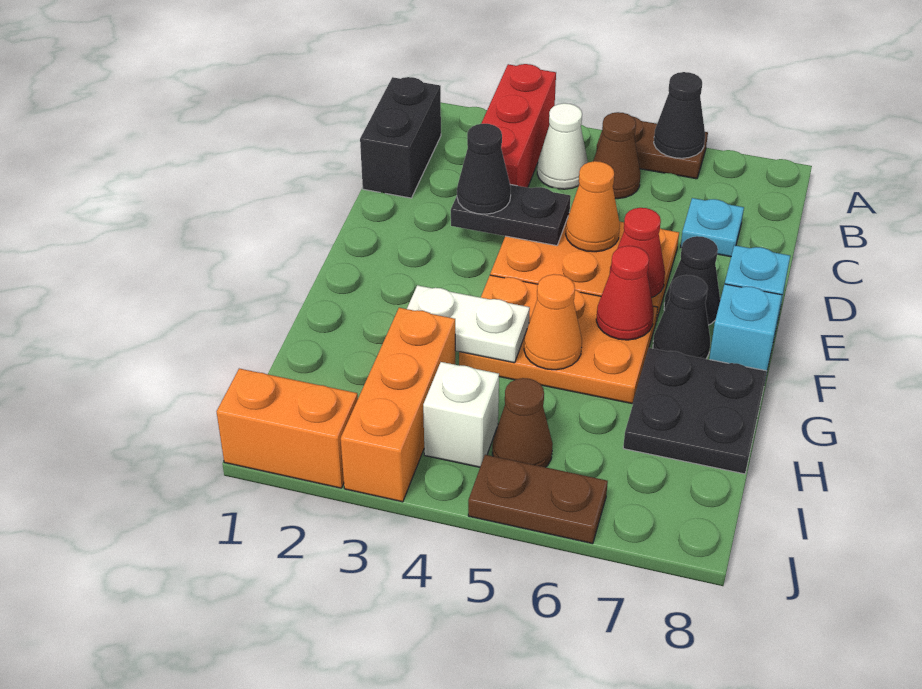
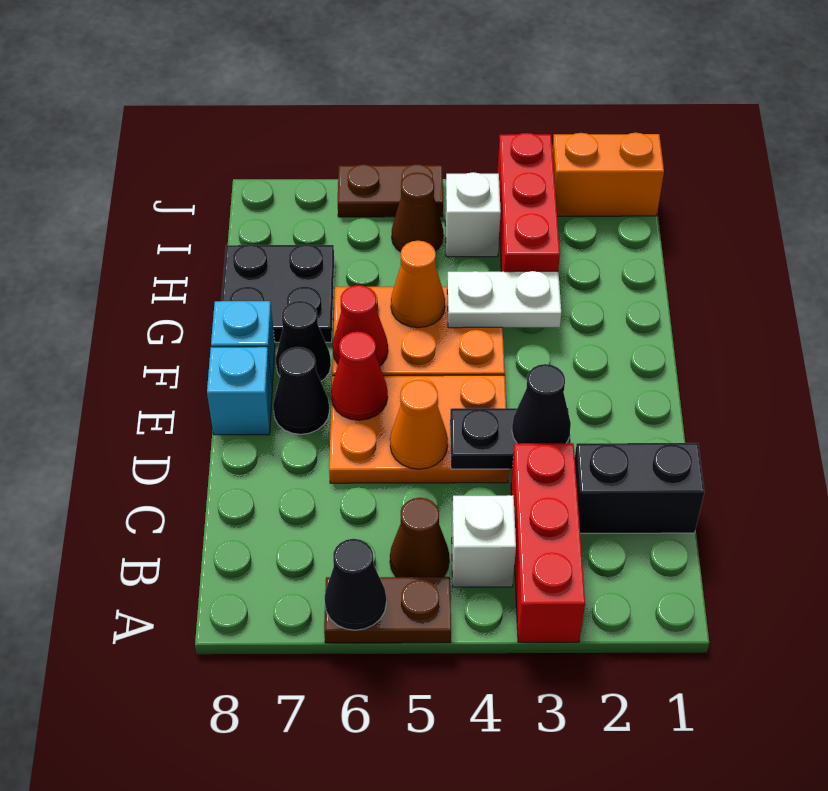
black 1x2 brick [360,77,441,198] -> black 1x2 brick turned to [575,443,704,533]
white 1x1 cone [537,103,588,189] -> white 1x1 brick [452,495,516,587]
cyan 1x1 plate [681,198,744,257] -> none
orange 1x3 brick [341,308,455,502] -> red 1x3 brick [498,133,560,272]

